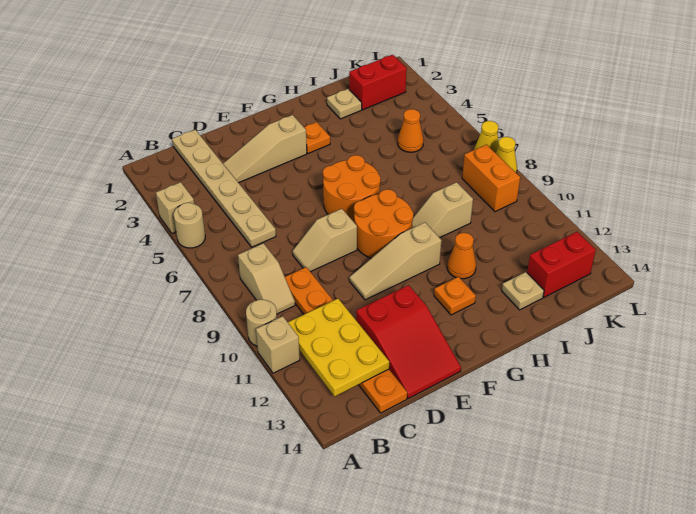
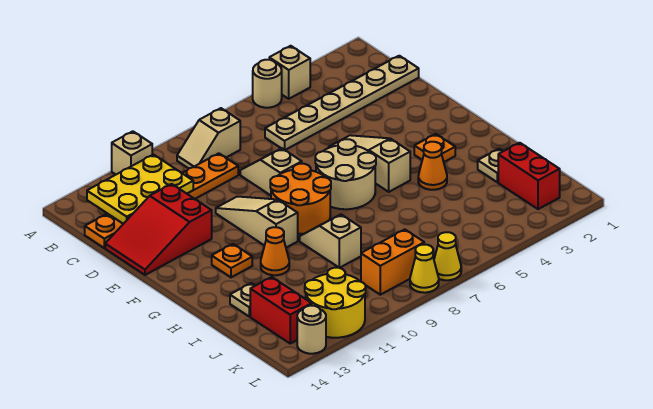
tan 1x1 round brick [246,300,277,346] -> tan 1x1 round brick moved to [297,306,326,354]
tan 1x3 slope [223,115,307,183] -> tan 1x3 slope moved to [328,135,410,192]
orange 2x2 round brick [323,155,381,222] -> tan 2x2 round brick [315,139,376,209]
orange 1x1 cone [398,109,424,152] -> orange 1x1 cone moved to [418,142,447,190]
none -> yellow 2x2 round brick [305,268,366,338]

